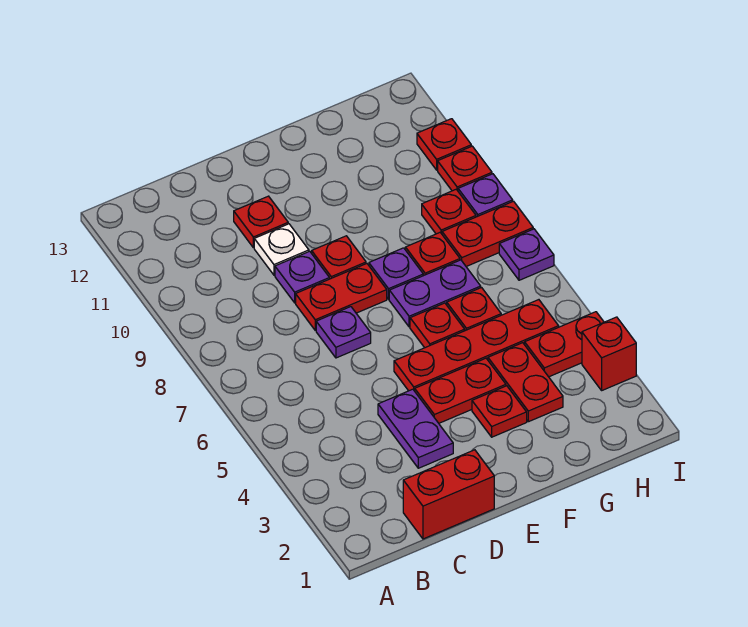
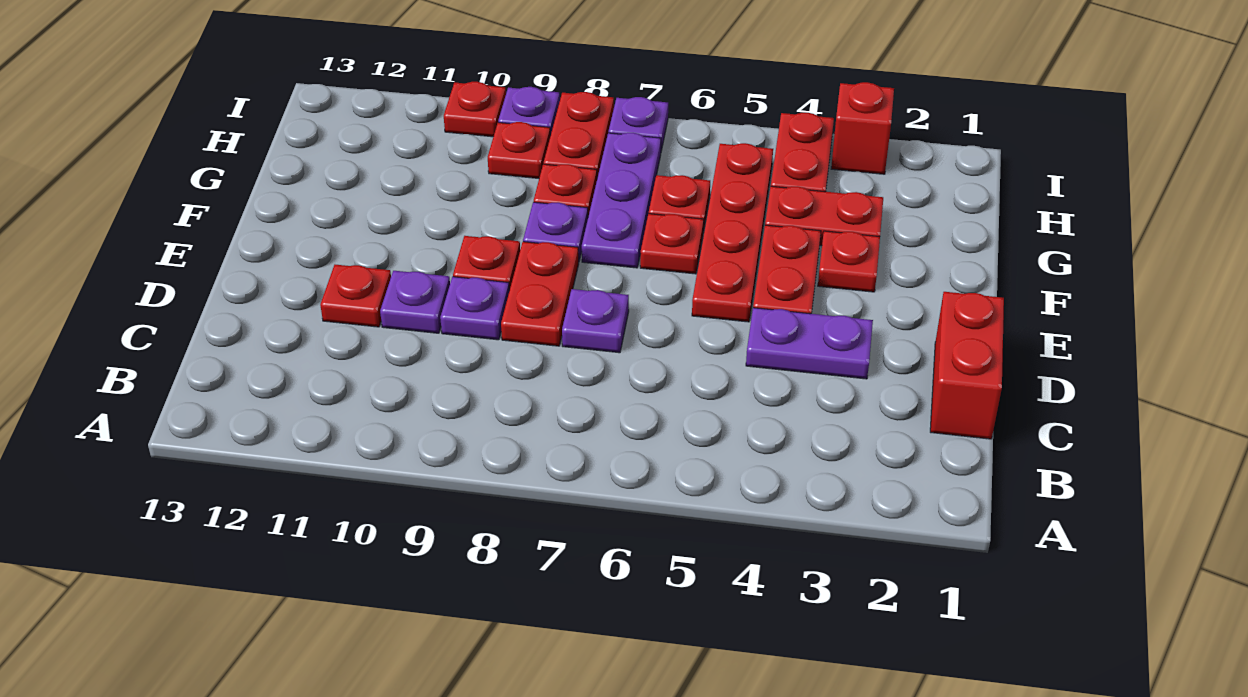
white 1x1 plate [254,224,309,275] -> purple 1x1 plate [380,271,450,333]
purple 1x2 plate [389,260,481,327] -> purple 1x3 plate [582,133,661,268]
red 1x1 plate [417,119,471,170] -> none

